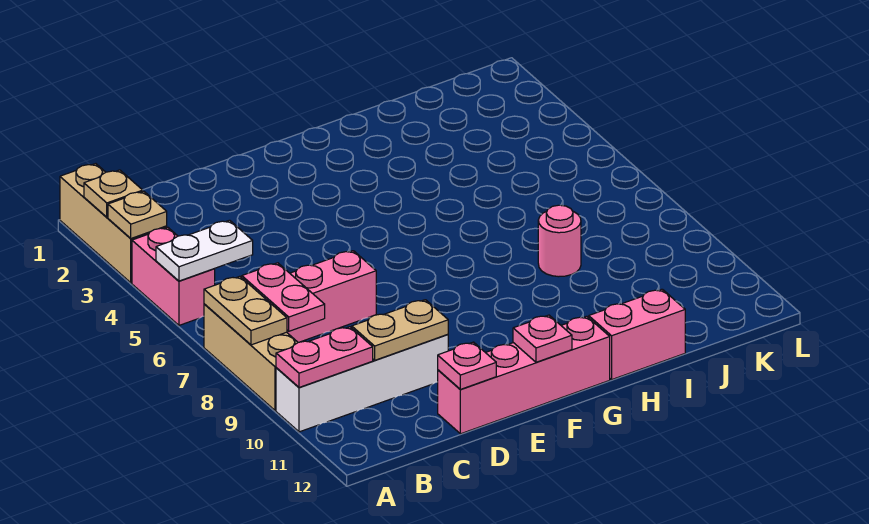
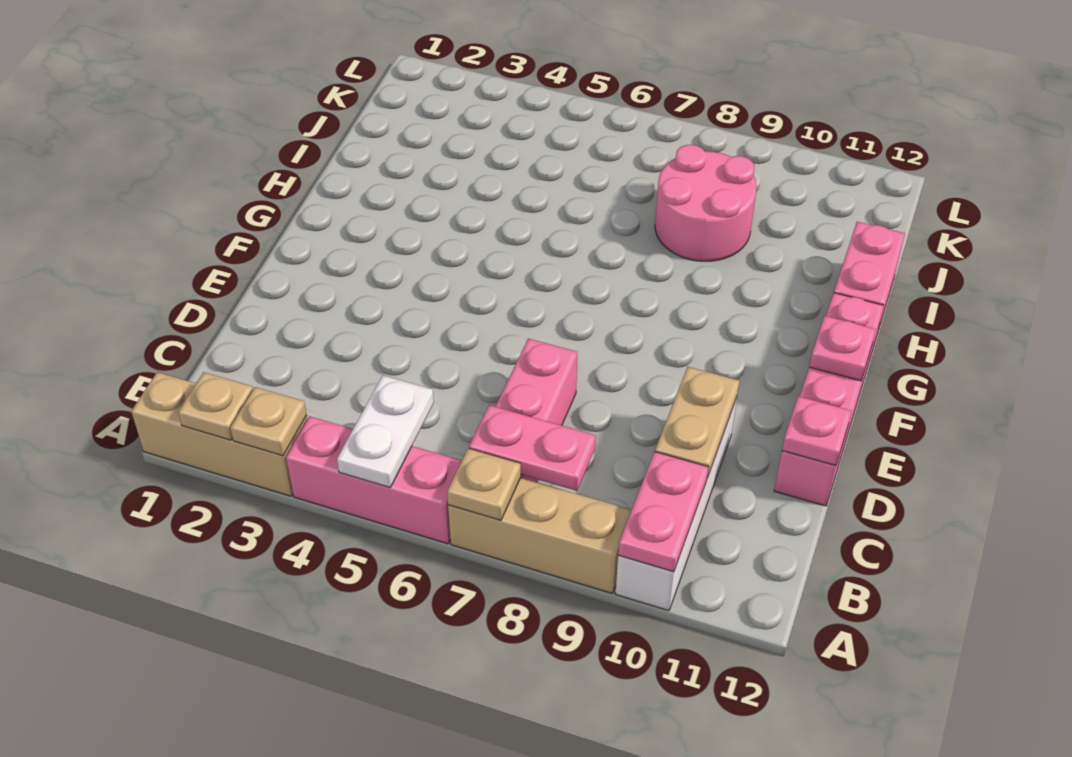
pink 1x2 brick [132,227,215,325] -> pink 1x3 brick [286,416,462,544]
tan 1x2 plate [204,276,287,345] -> tan 1x1 plate [447,448,521,520]
pink 1x1 round brick [538,205,581,277] -> pink 2x2 round brick [655,145,757,261]

